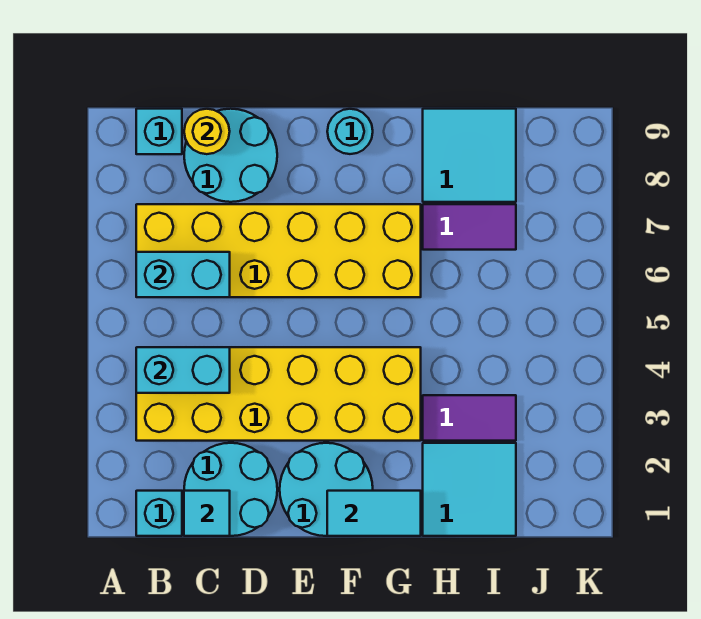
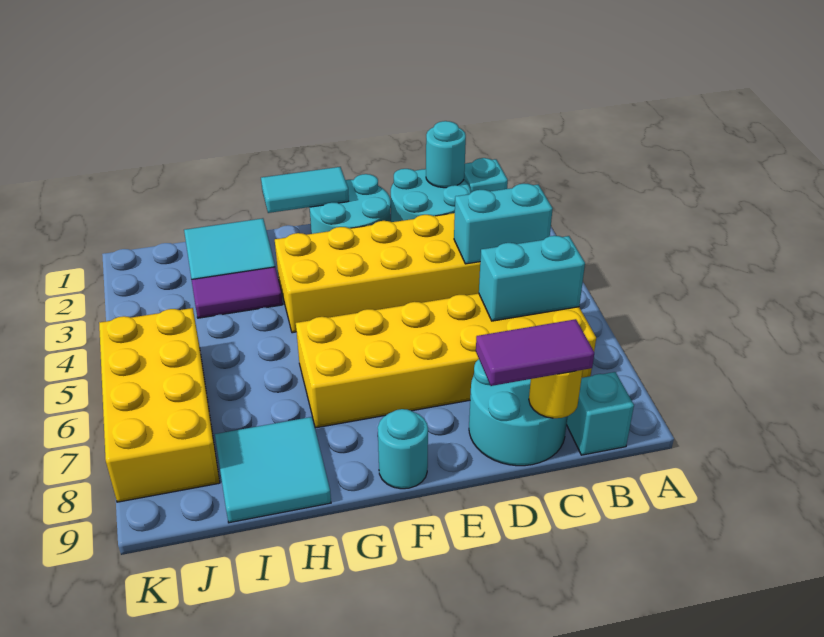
cyan 1x1 tile [184,491,230,536] -> cyan 1x1 round brick [426,121,466,188]
purple 1x2 tile [423,204,516,250] -> purple 1x2 tile moved to [476,319,594,386]
none -> yellow 2x4 brick [99,308,220,502]

